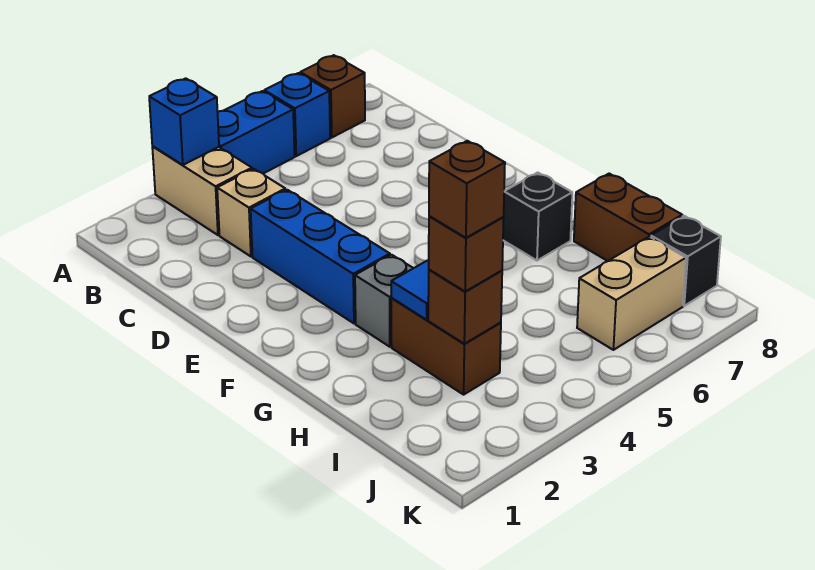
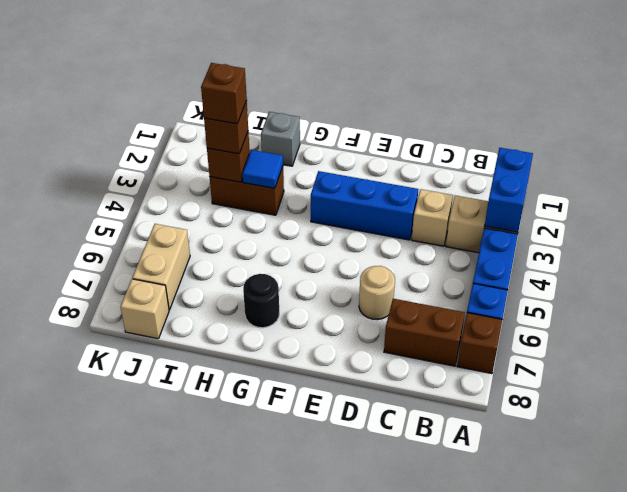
blue 1x1 brick [149,78,219,165] -> blue 1x2 brick [485,148,533,232]
none -> tan 1x1 round brick [359,266,395,320]
grey 1x1 brick [355,255,413,347] -> grey 1x1 brick moved to [261,112,300,166]
black 1x1 brick [503,173,572,260] -> black 1x1 round brick [243,274,279,328]
brown 1x2 brick [574,174,682,261] -> brown 1x2 brick moved to [384,299,465,366]
black 1x1 brick [651,216,721,306] -> tan 1x1 brick [120,279,169,339]

